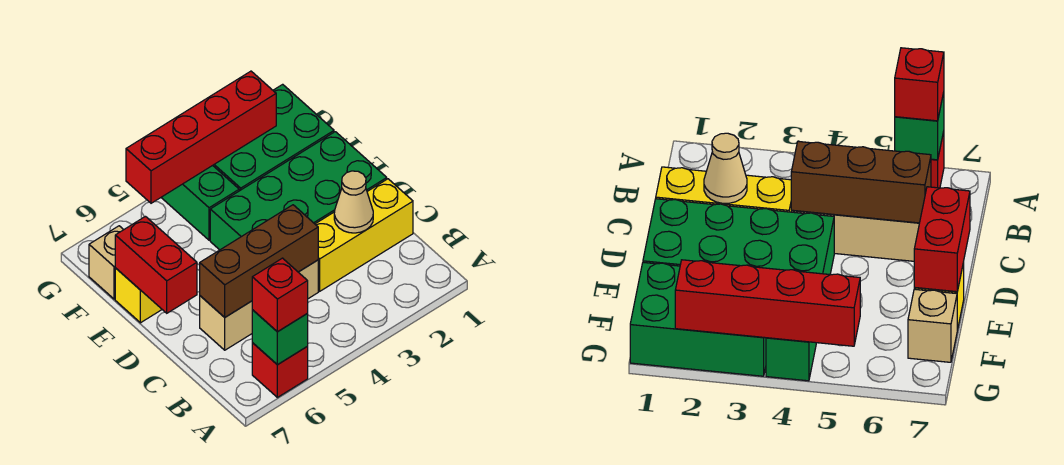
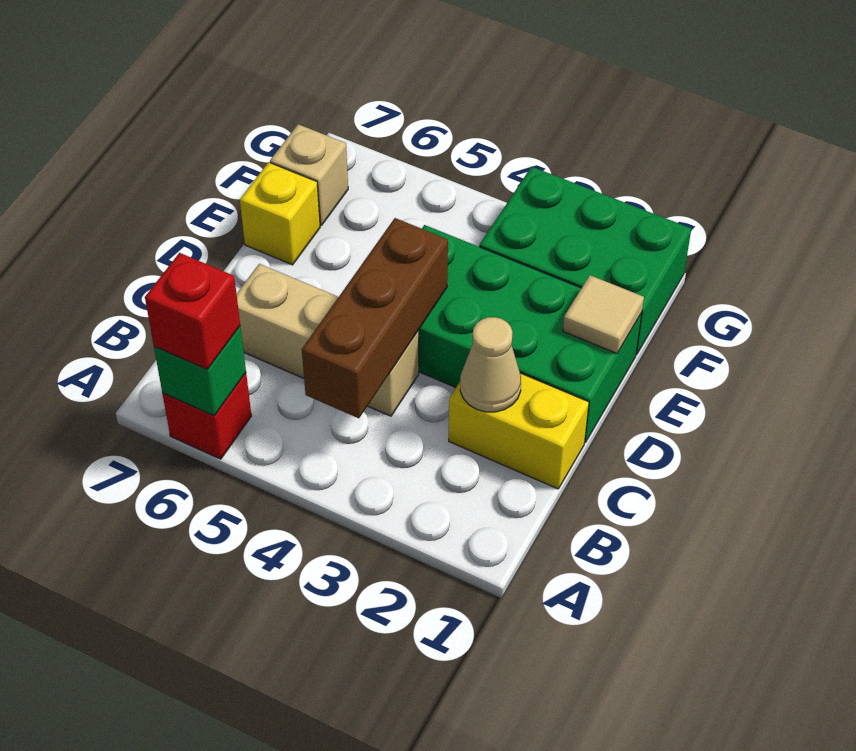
yellow 1x3 brick [315,179,413,291] -> yellow 1x2 brick [449,373,589,489]
brown 1x3 brick [200,205,318,317] -> brown 1x3 brick turned to [302,218,448,418]
red 1x2 brick [115,217,197,313] -> none
none -> tan 1x1 tile [563,275,644,353]
green 1x2 brick [161,166,239,240] -> none
red 1x4 brick [126,71,276,203] -> none

